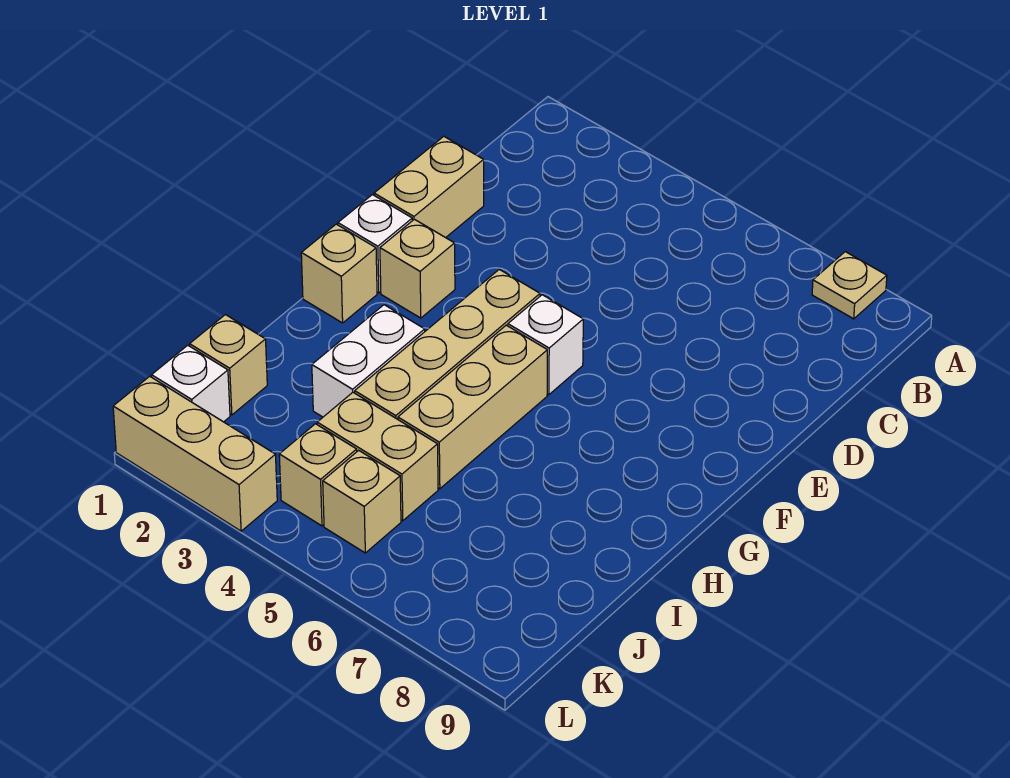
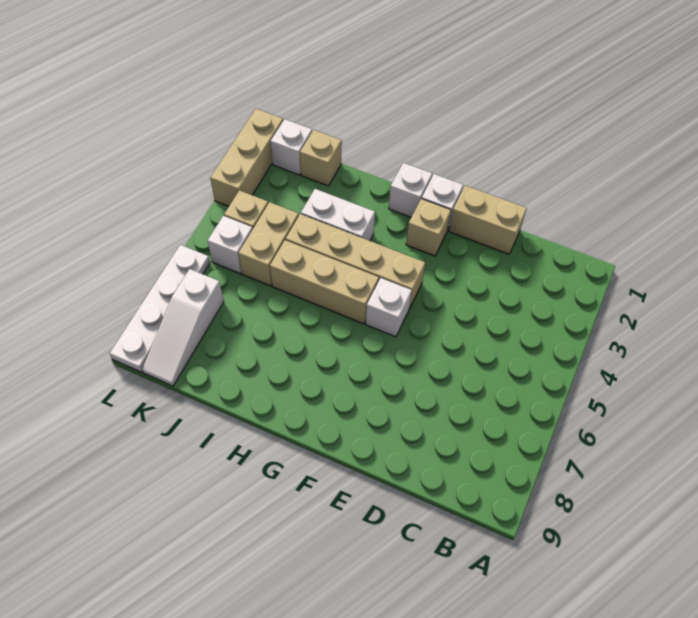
tan 1x1 plate [812,252,887,319] -> none
tan 1x1 brick [301,224,377,323] -> white 1x1 brick [389,163,432,217]
tan 1x1 brick [323,450,401,553] -> white 1x1 brick [208,216,253,274]
none -> white 1x3 slope [142,269,224,386]
none -> white 1x4 plate [110,245,210,372]

